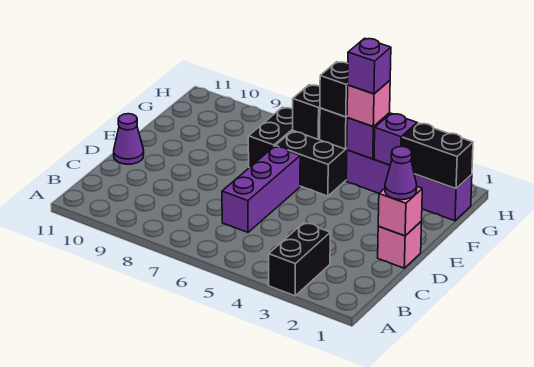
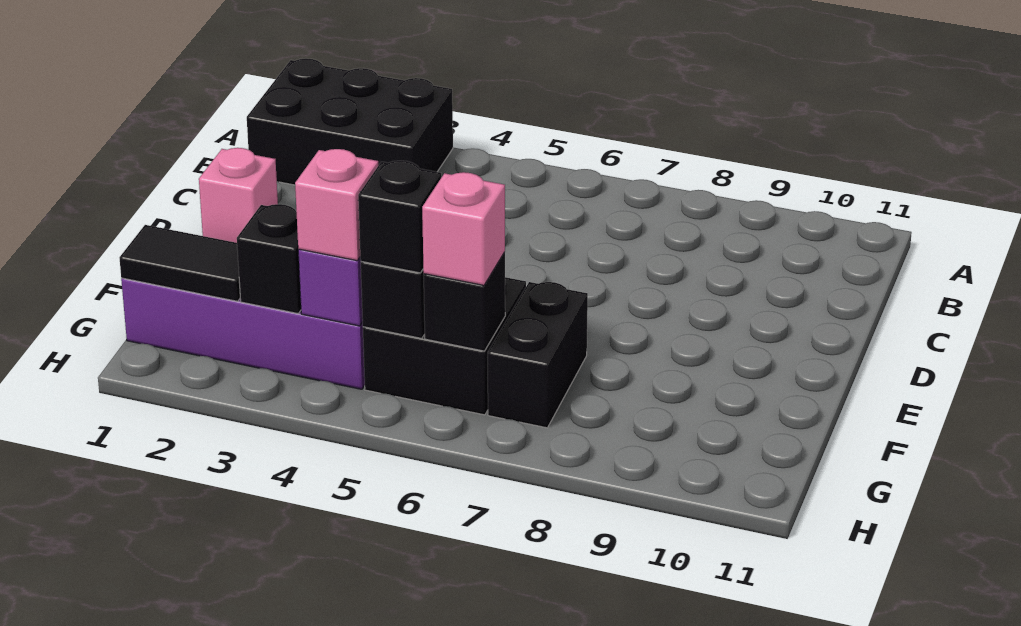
black 1x2 brick [269,223,330,296] -> black 2x3 brick [247,58,453,185]
purple 1x3 brick [222,146,300,232] -> none
pink 1x1 brick [378,187,422,236] -> pink 1x1 brick moved to [422,172,505,285]
purple 1x1 cone [385,146,417,200] -> none
purple 1x1 cone [114,114,144,164] -> none
black 1x2 brick [402,123,473,189] -> black 1x2 tile [119,225,240,301]
purple 1x1 brick [374,113,417,165] -> black 1x1 brick [237,204,301,314]
purple 1x1 brick [348,38,391,94] -> none

